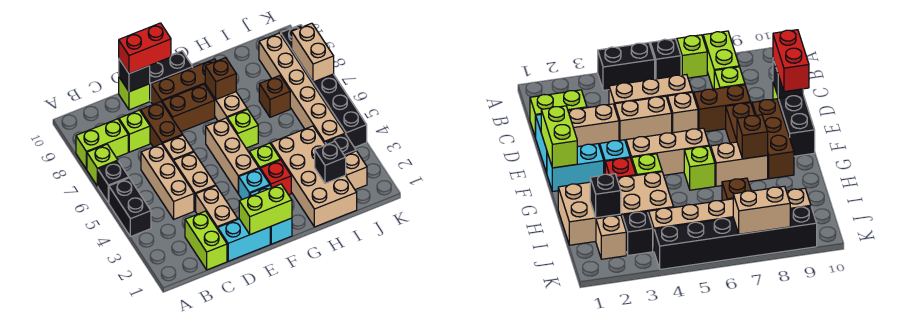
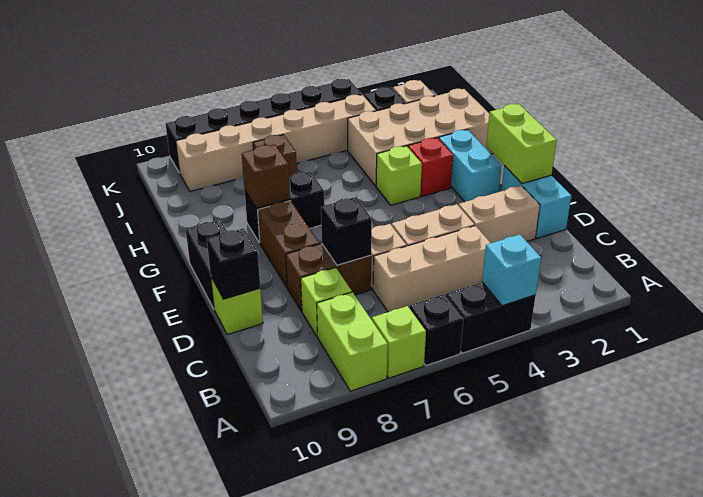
lime 1x2 brick [185,211,227,270] -> none
red 1x2 brick [119,23,171,74] -> none
brown 1x3 brick [151,59,216,105] -> none
cyan 1x2 brick [250,186,292,244] -> cyan 1x2 brick turned to [439,130,502,202]
cyan 1x1 brick [238,169,270,199] -> cyan 1x1 brick moved to [482,234,541,306]
tan 1x3 brick [206,118,259,193] -> none
lime 1x1 brick [227,109,258,148] -> none
tan 1x2 brick [205,84,247,121] -> black 1x2 brick [244,172,324,243]
black 1x1 brick [315,142,346,183] -> black 1x1 brick moved to [321,197,372,265]
tan 1x2 brick [292,23,334,82] -> none

